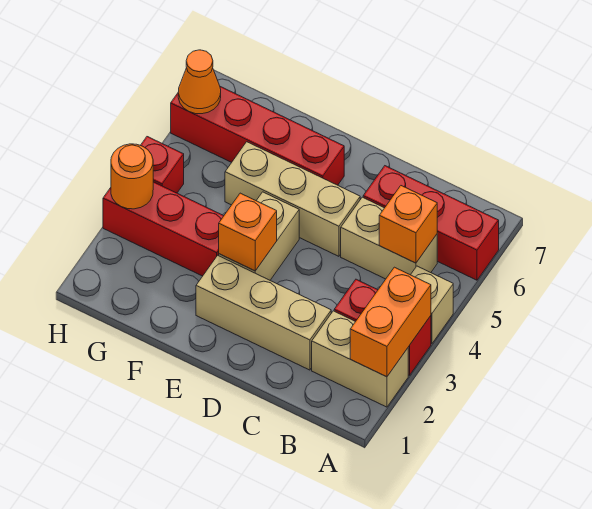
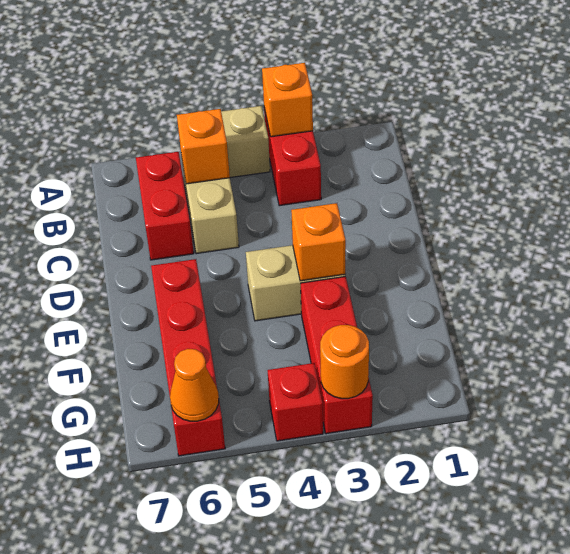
tan 1x2 brick [312,311,408,407] -> none
orange 1x2 brick [350,267,431,377] -> orange 1x1 brick [262,63,313,137]
red 1x3 brick [363,166,499,280] -> red 1x2 brick [136,152,194,260]
tan 1x3 brick [196,255,331,370] -> none
tan 1x3 brick [225,142,360,256] -> none

